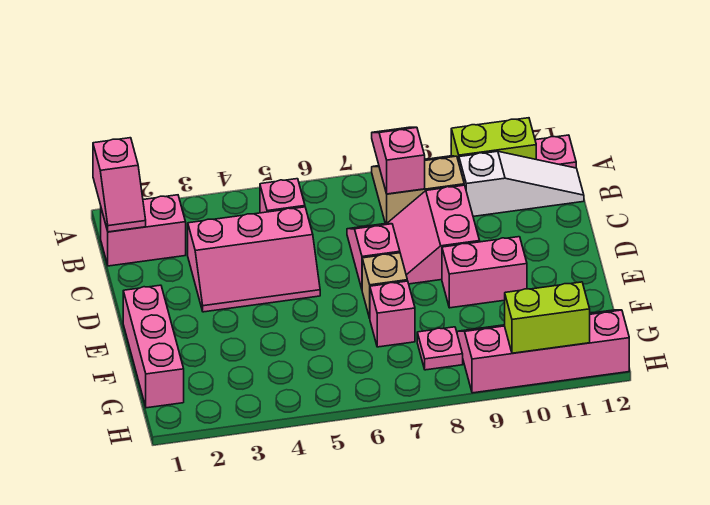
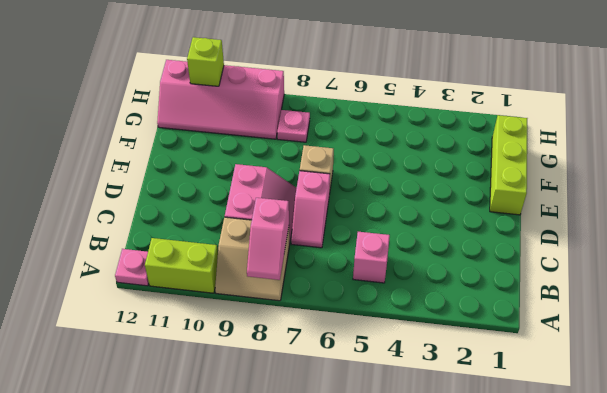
pink 1x2 slope [93,138,146,232] -> none
pink 1x2 brick [101,195,186,266] -> none
white 1x3 slope [459,151,584,216] -> none
pink 2x3 slope [188,207,320,312] -> none
pink 1x3 brick [123,285,184,408] -> lime 1x3 brick [490,115,527,215]
pink 1x2 brick [442,237,527,308] -> none
pink 1x1 brick [370,281,415,347] -> none
lime 1x2 brick [505,282,590,353] -> lime 1x1 brick [187,37,224,86]

